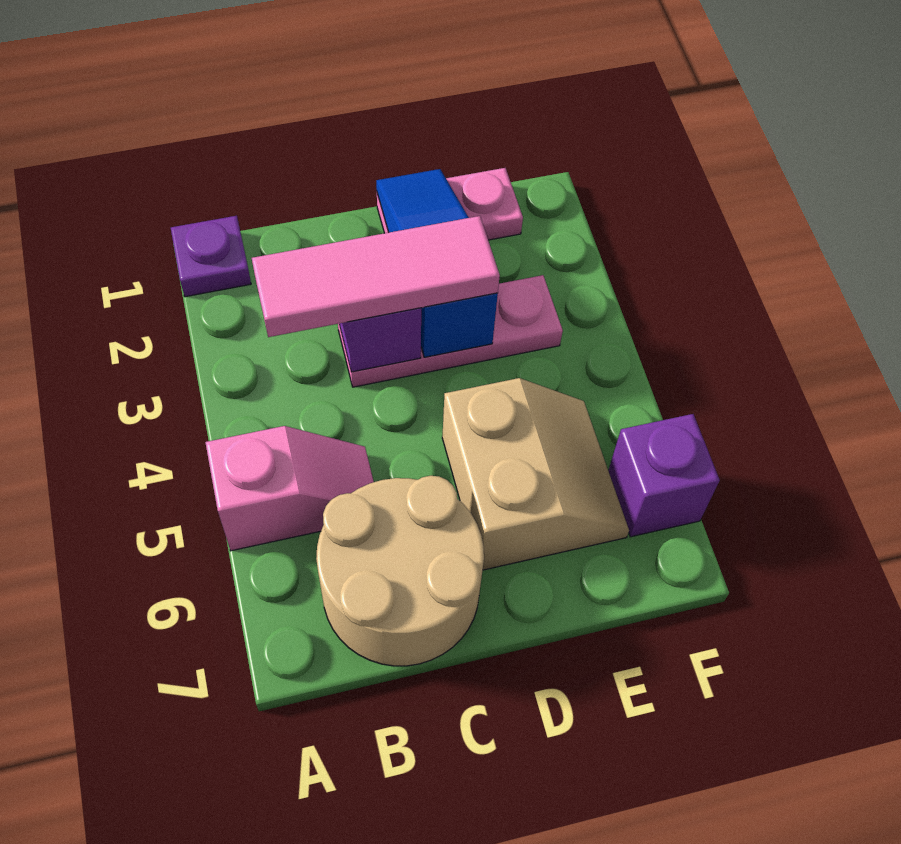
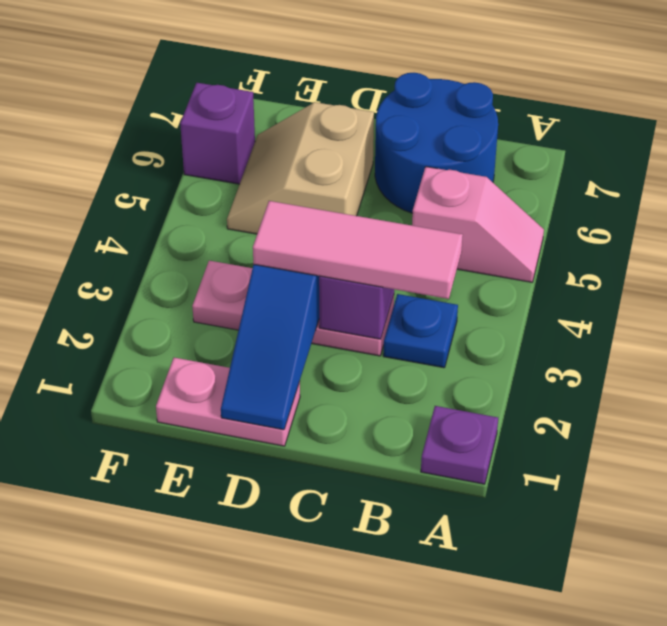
pink 1x2 slope [205,426,374,551] -> pink 1x2 slope turned to [412,167,544,282]
none -> blue 1x1 plate [383,294,458,368]
tan 2x2 round brick [316,476,484,666] -> blue 2x2 round brick [375,73,498,213]

